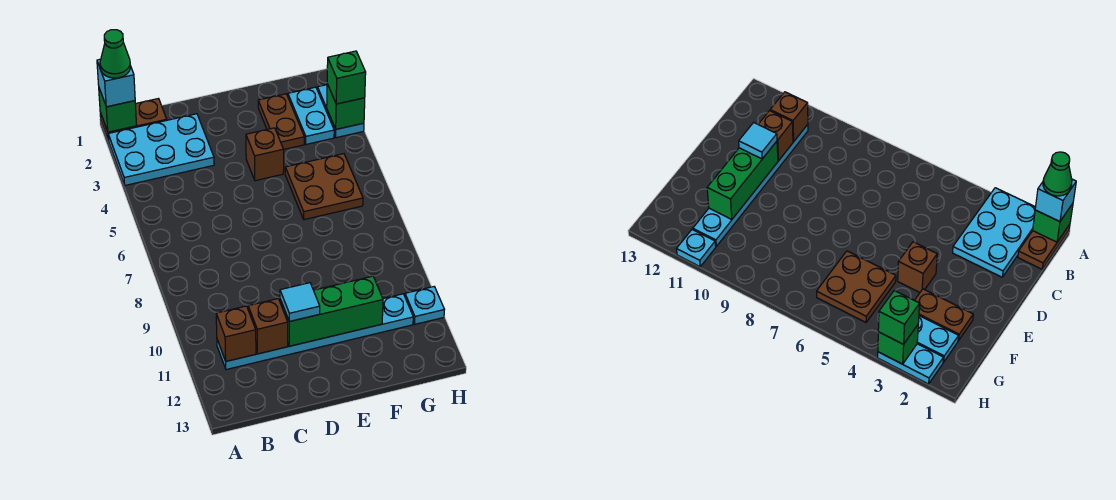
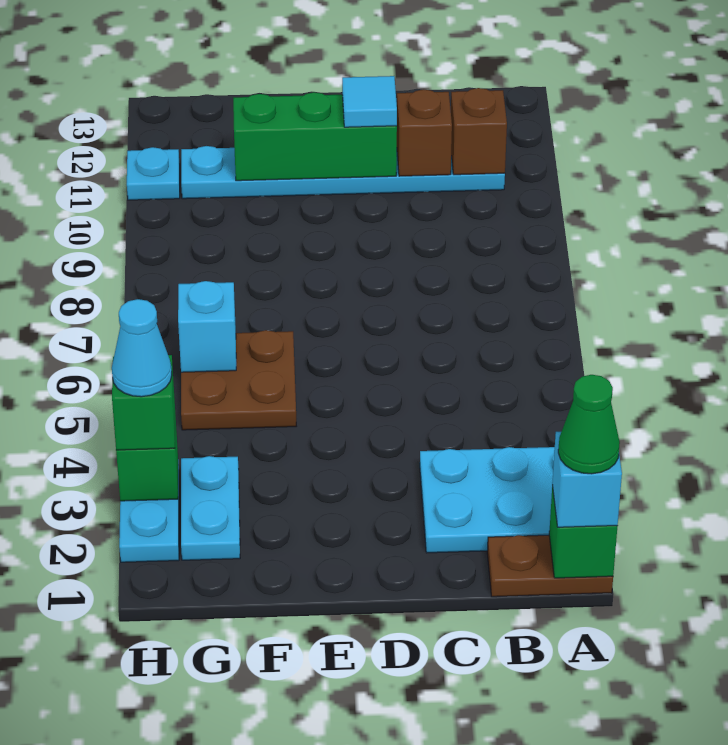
brown 1x1 brick [246,128,284,181] -> none
brown 1x2 plate [258,94,304,149] -> none
none -> cyan 1x1 brick [178,281,236,372]
none -> cyan 1x1 cone [112,299,172,397]

